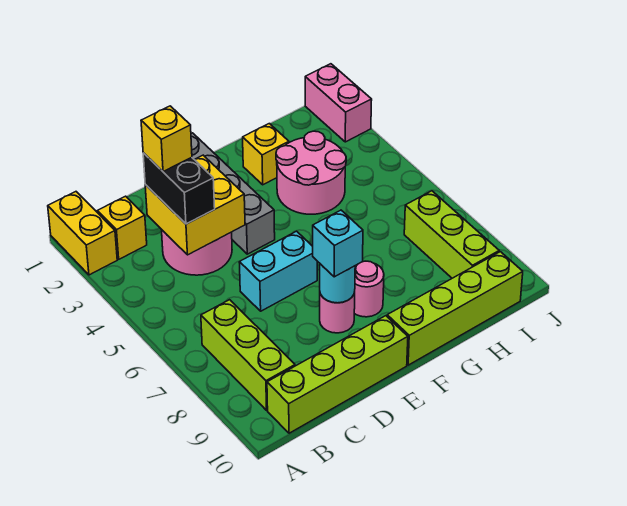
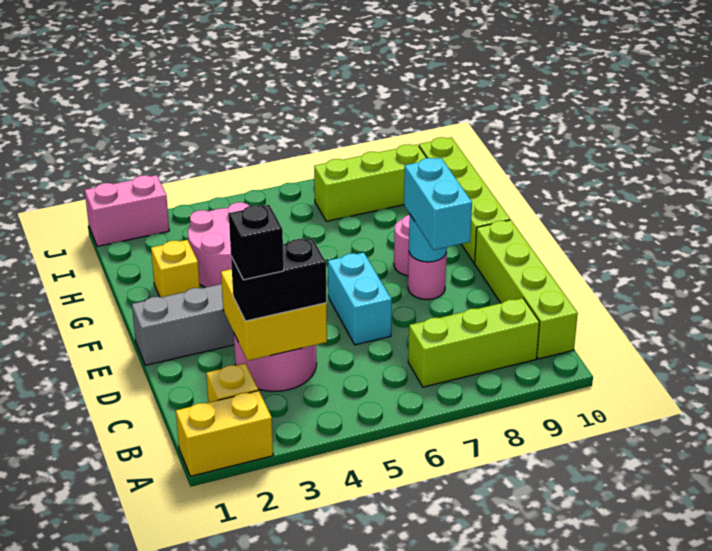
yellow 1x1 brick [141,106,192,172] -> black 1x1 brick [229,205,284,280]
cyan 1x1 brick [313,210,363,277] -> cyan 1x2 brick [404,158,472,250]

